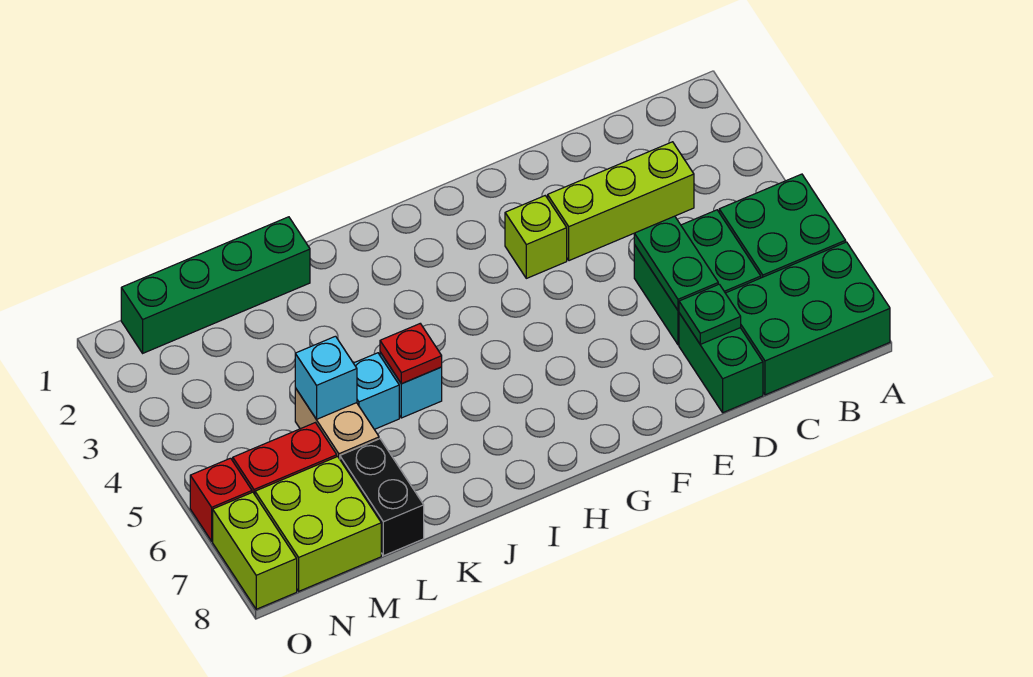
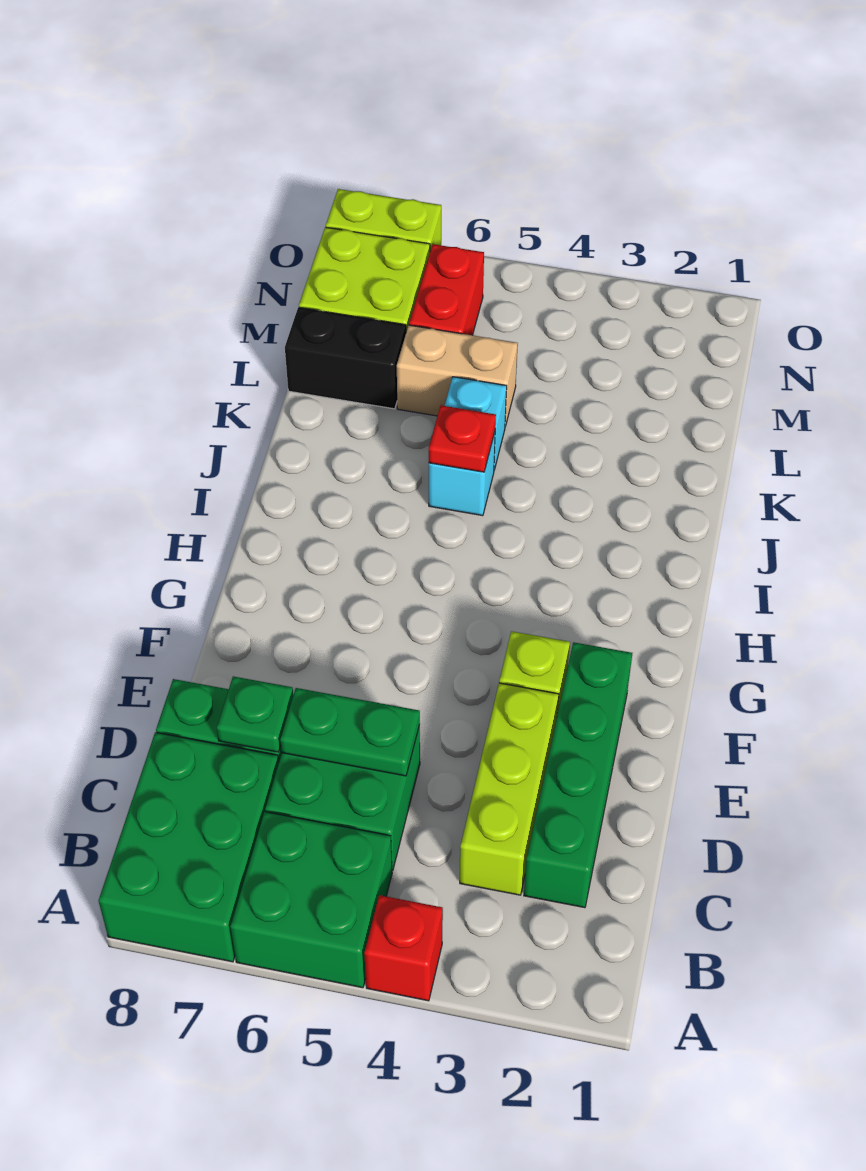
green 1x4 brick [121,217,310,353] -> green 1x4 brick moved to [524,642,632,908]
cyan 1x1 brick [295,336,357,419] -> none
red 1x1 brick [190,458,252,541] -> red 1x1 brick moved to [364,895,443,1001]

